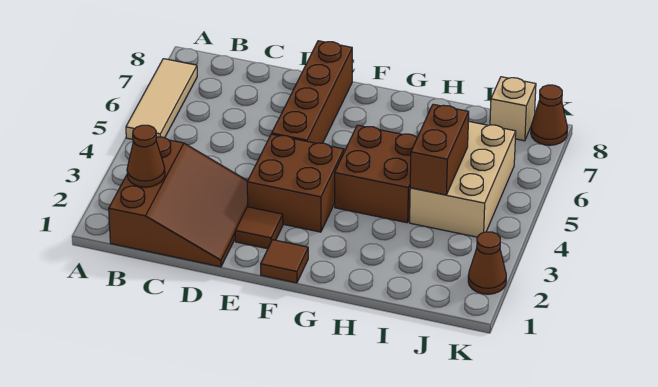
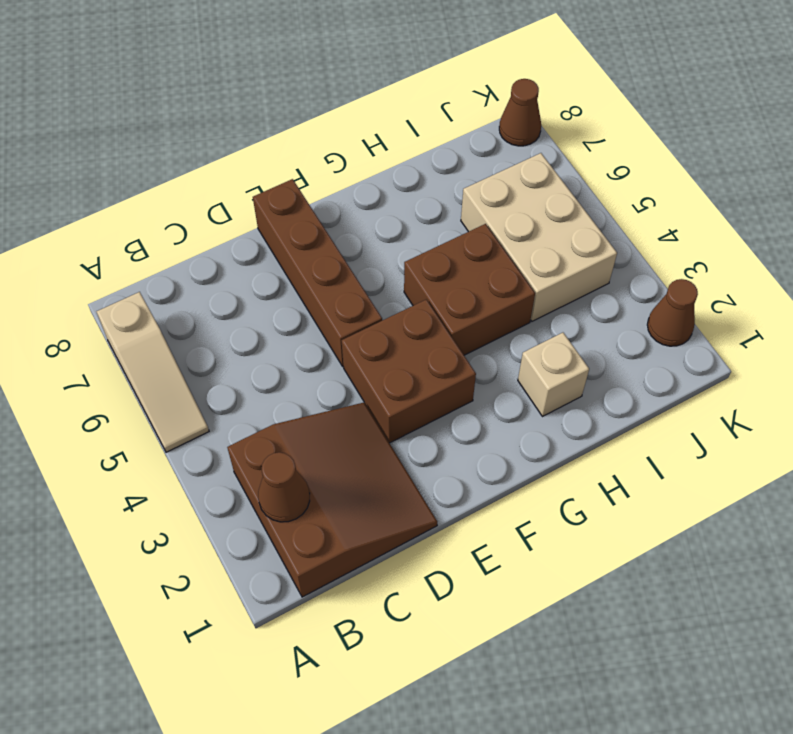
tan 1x3 tile [126,59,197,139] -> tan 1x3 slope [96,292,209,452]
brown 1x1 tile [235,207,283,249] -> none
brown 1x1 tile [261,240,308,283] -> none
brown 1x2 brick [410,104,469,195] -> none
tan 1x1 brick [490,77,536,141] -> tan 1x1 brick moved to [518,333,589,416]

